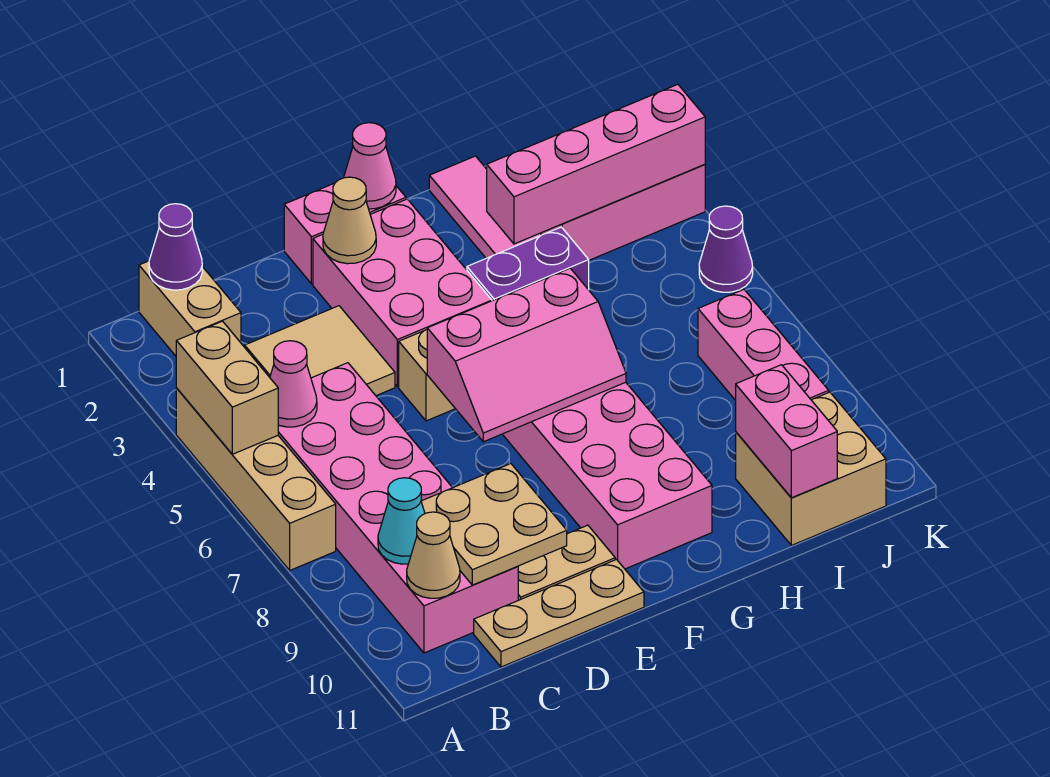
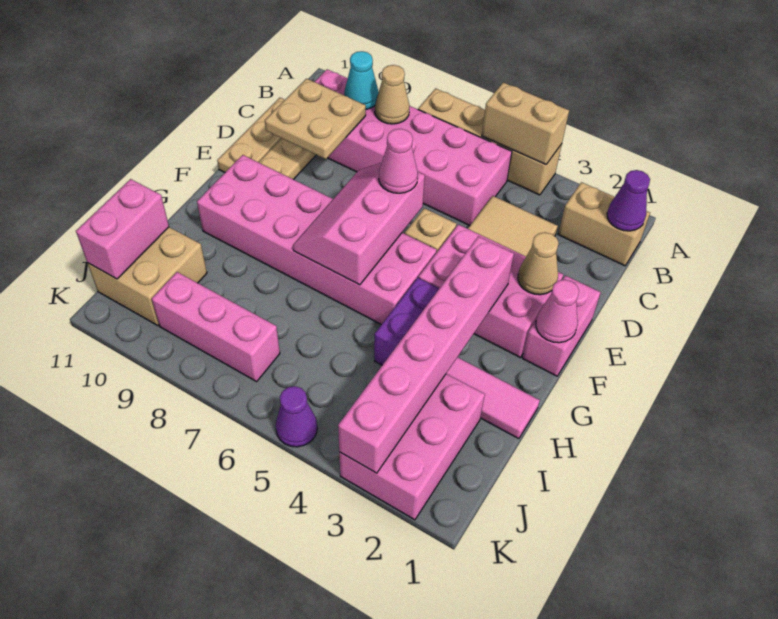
pink 1x1 cone [270,341,317,427] -> pink 1x1 cone moved to [379,129,418,193]
tan 1x1 cone [407,512,460,598] -> tan 1x1 cone moved to [375,65,410,124]
pink 1x4 brick [487,84,705,244] -> pink 1x6 brick [338,236,514,473]
pink 1x2 brick [736,365,837,498] -> pink 1x2 brick turned to [76,179,169,279]

